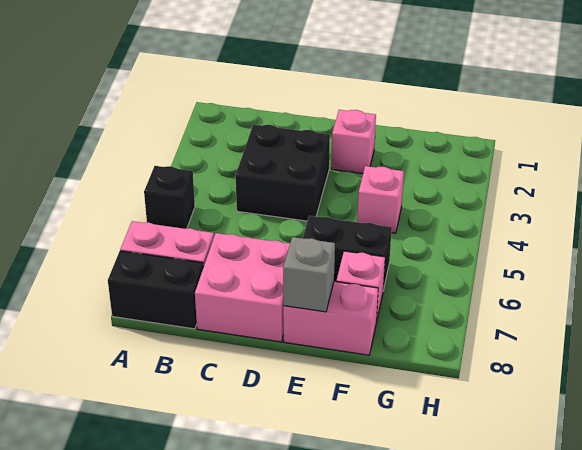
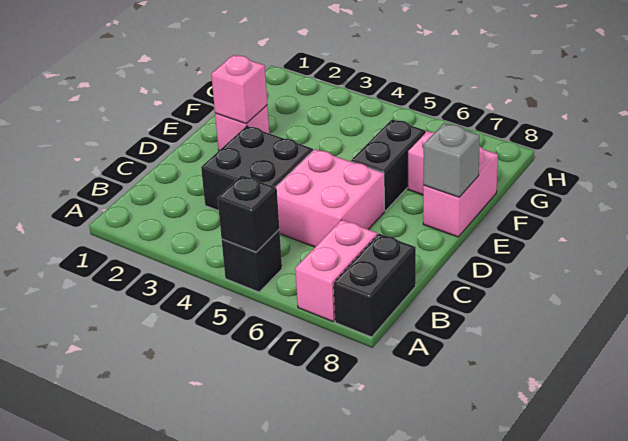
none -> black 1x1 brick [218,175,279,252]
pink 2x2 brick [195,233,290,342] -> pink 2x2 brick moved to [276,149,385,247]
pink 1x1 brick [357,166,404,233] -> pink 1x1 brick moved to [211,55,267,123]

